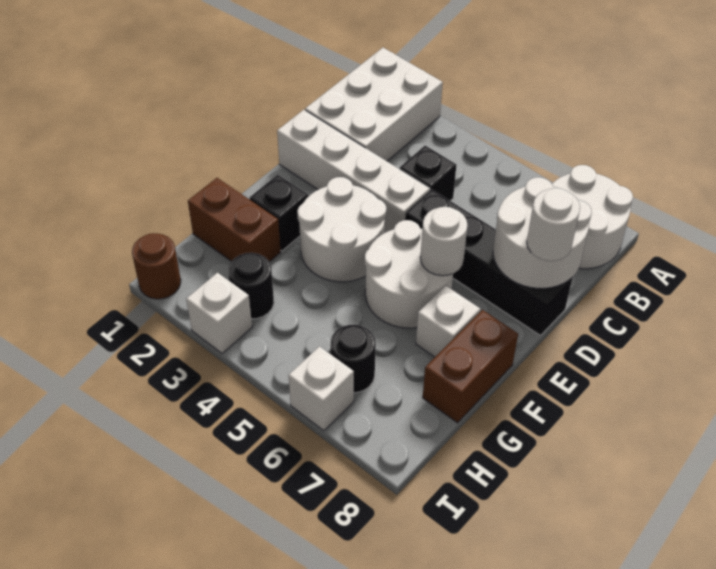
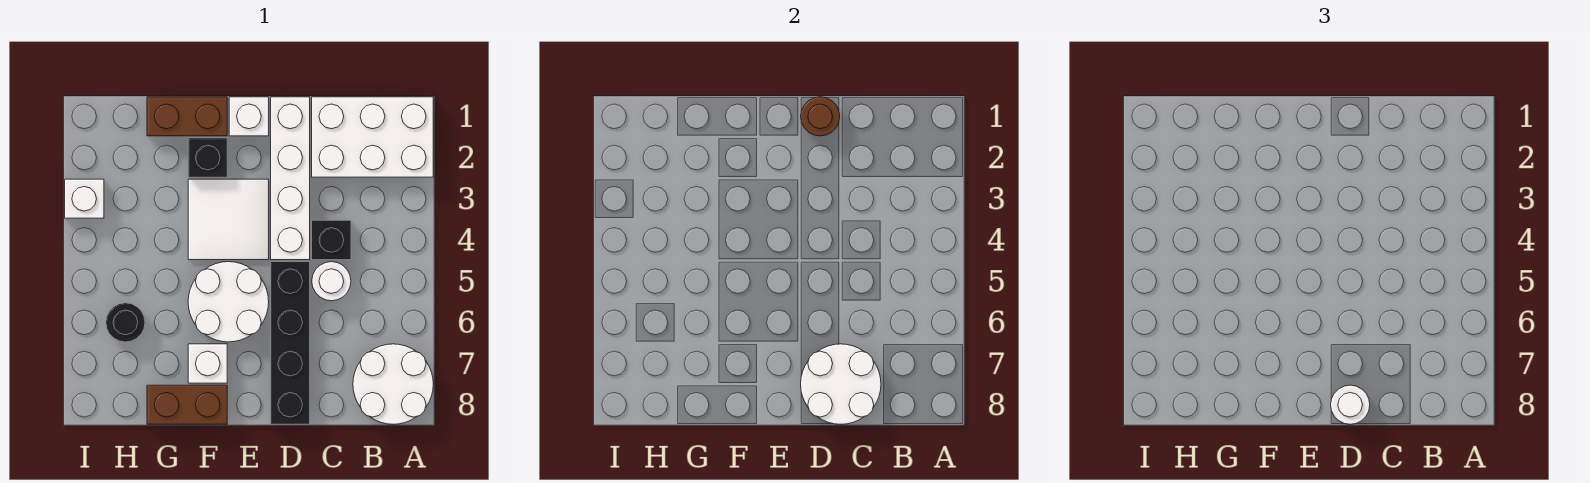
white 2x2 round brick [298,177,386,282] -> white 2x2 tile [188,179,269,260]
white 1x1 round brick [420,207,467,276] -> white 1x1 round brick moved to [312,262,351,301]
brown 1x2 brick [188,178,281,262] -> brown 1x2 brick turned to [147,97,227,136]
black 1x1 round brick [228,253,274,319] -> none
brown 1x1 round brick [132,233,181,299] -> brown 1x1 round brick moved to [801,97,840,136]
white 1x1 brick [288,346,354,431] -> white 1x1 brick moved to [229,97,269,136]

